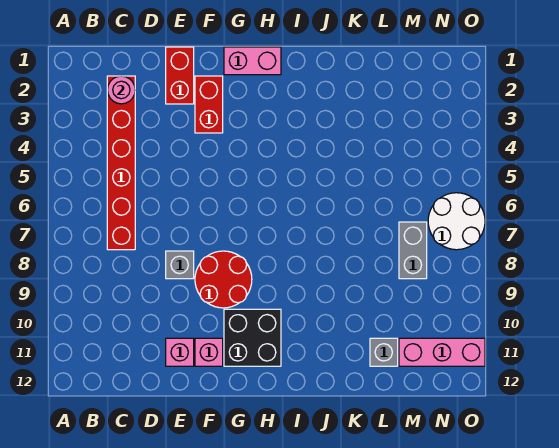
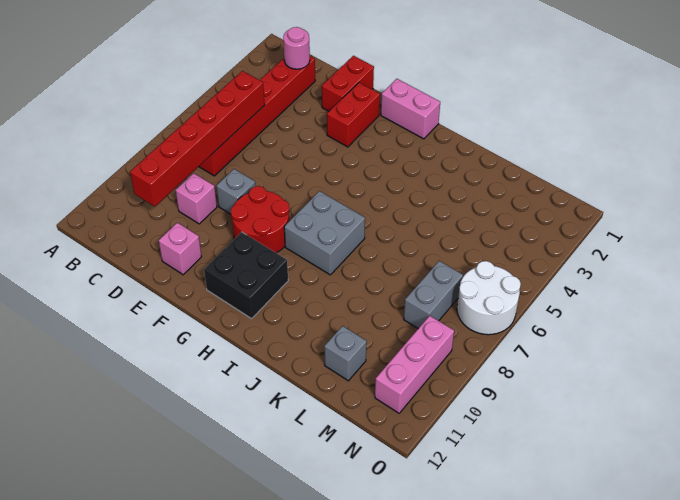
none -> red 1x6 brick [130,71,265,207]
pink 1x1 brick [195,338,223,366] -> pink 1x1 brick moved to [176,173,217,224]
none -> grey 2x2 brick [284,191,365,275]
pink 1x3 brick [399,338,485,366] -> pink 1x3 brick turned to [375,316,454,413]

